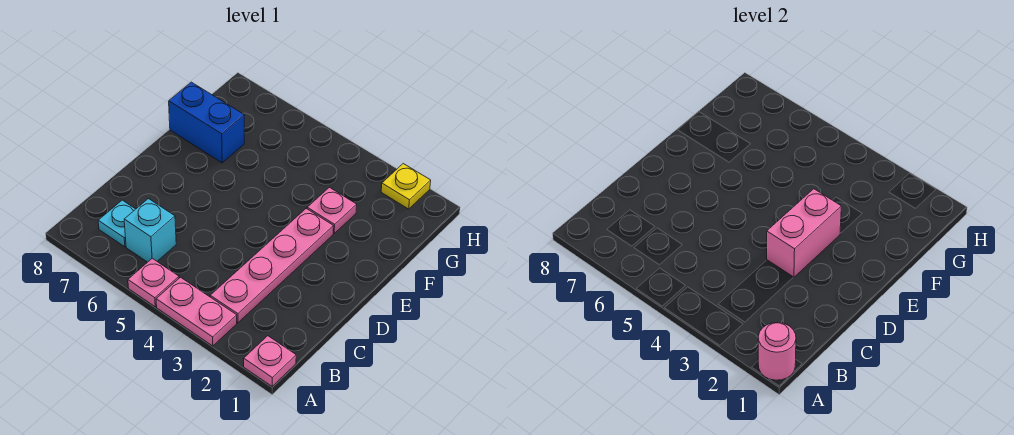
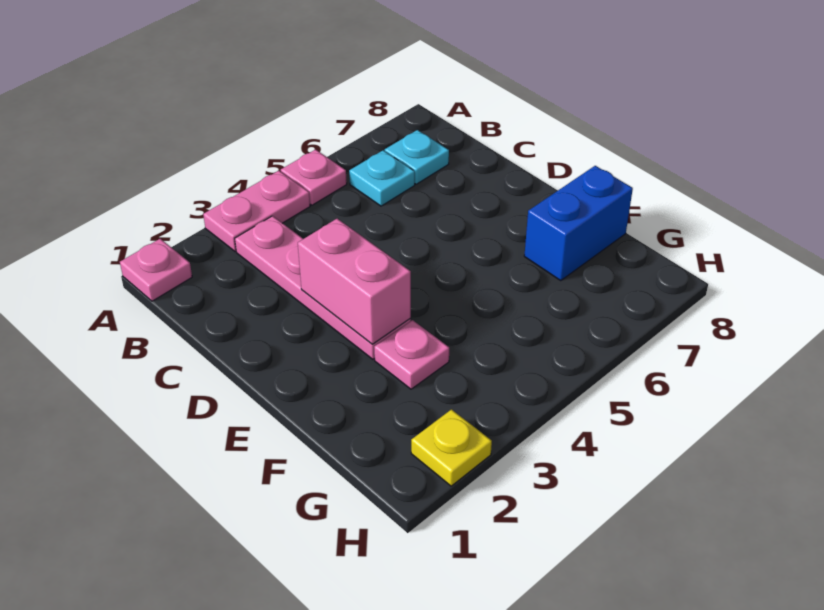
pink 1x1 round brick [758,322,796,380] -> none
cyan 1x1 brick [124,199,176,262] -> cyan 1x1 plate [349,150,415,206]

